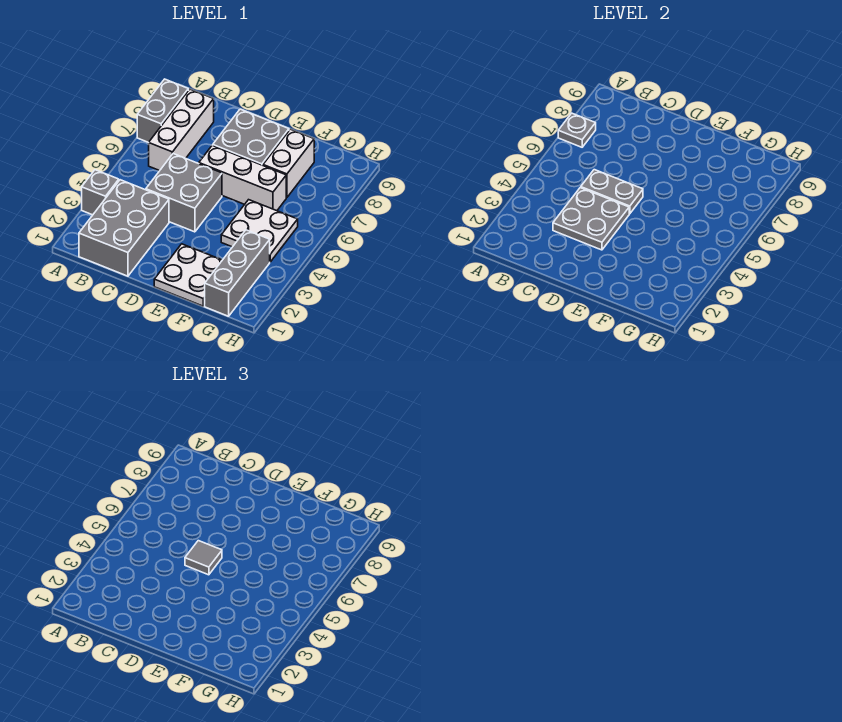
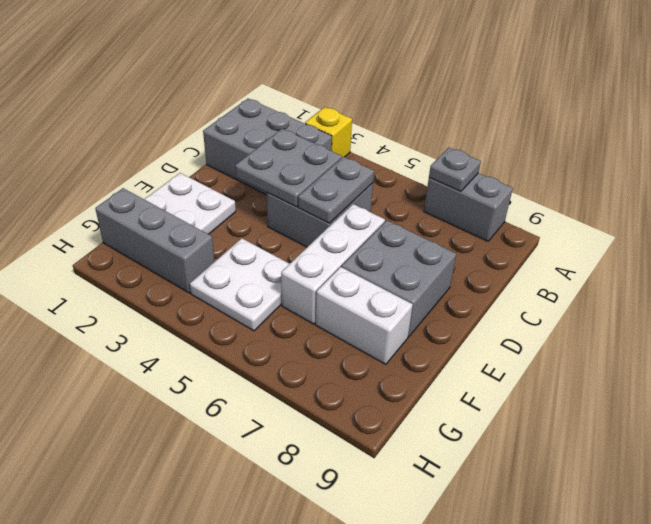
grey 1x1 brick [82,170,119,215] -> yellow 1x1 brick [305,107,352,157]
white 1x3 brick [149,89,214,171] -> none
grey 1x1 tile [185,541,222,575] -> none

